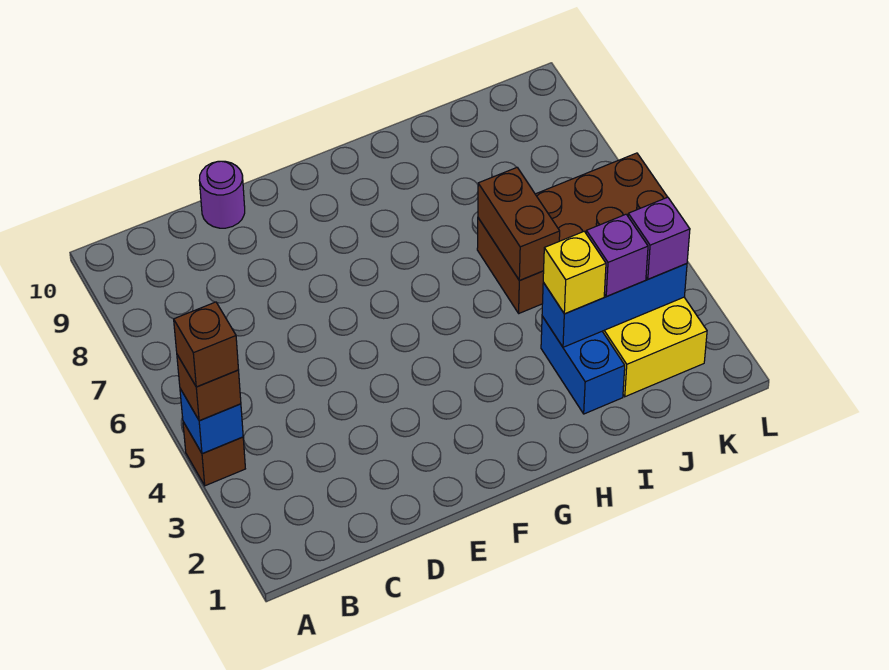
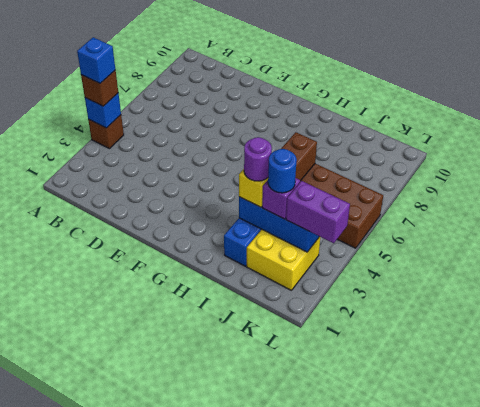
brown 1x1 brick [174,302,238,387] -> blue 1x1 brick [77,37,115,83]
purple 1x1 round brick [199,161,245,228] -> purple 1x1 round brick moved to [244,137,272,181]
none -> blue 1x1 round brick [268,149,297,193]
purple 1x1 brick [628,197,690,279] -> purple 1x2 brick [286,181,350,243]

